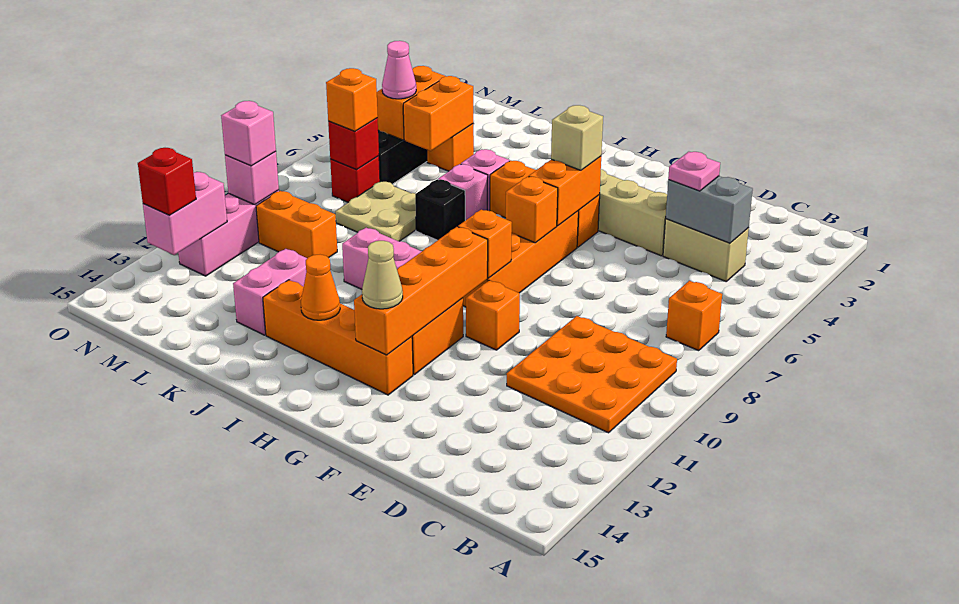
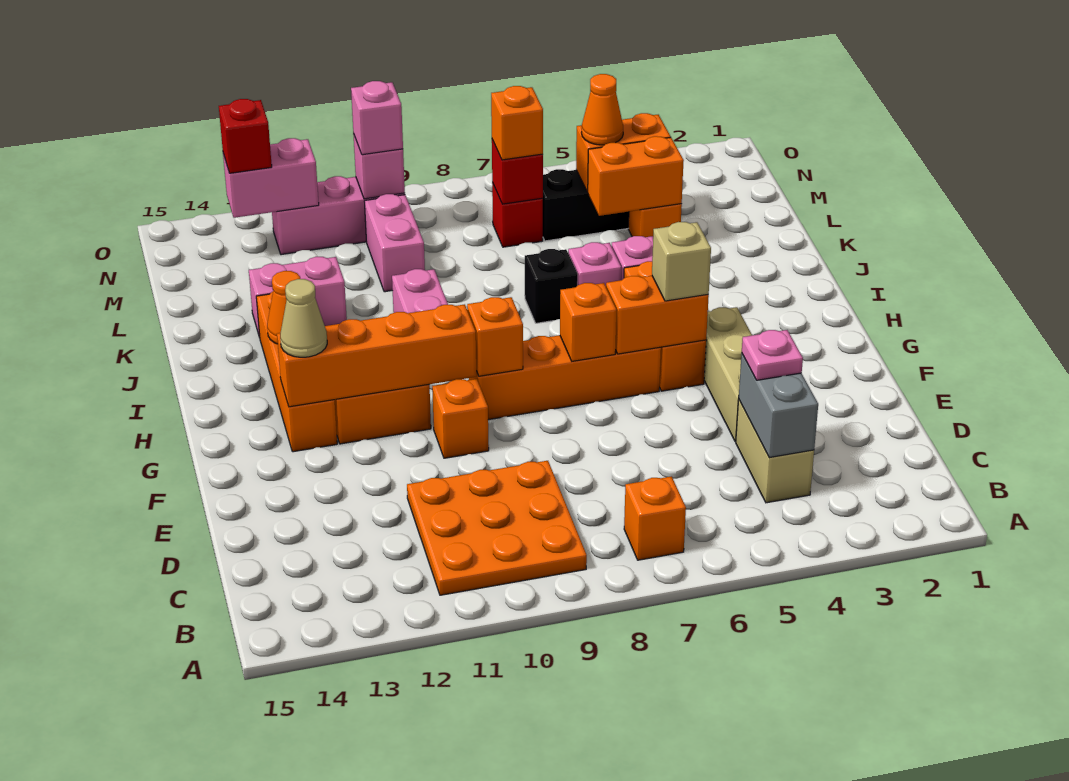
tan 2x2 plate [335,181,416,241] -> none
orange 1x2 brick [256,191,337,258] -> pink 1x2 brick [364,194,425,292]
pink 1x1 cone [382,41,416,99] -> orange 1x1 cone [582,74,623,145]

